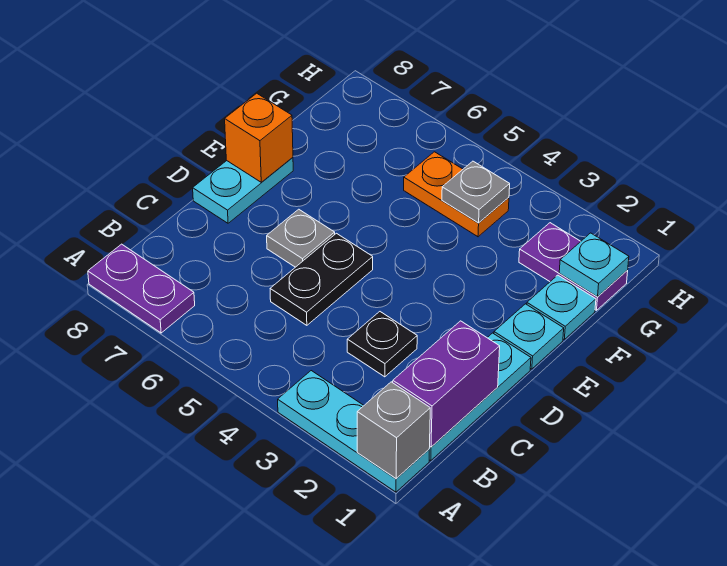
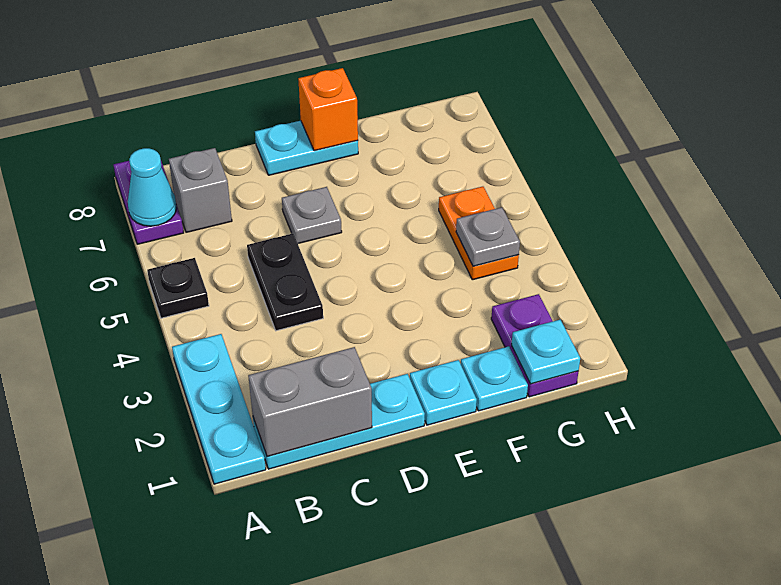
grey 1x1 brick [357,382,430,479] -> grey 1x1 brick moved to [169,148,232,232]
none -> cyan 1x1 cone [128,148,177,226]
purple 1x2 brick [393,321,500,447] -> grey 1x2 brick [248,347,372,456]
black 1x1 plate [347,312,417,377] -> black 1x1 plate moved to [147,258,209,318]
black 1x2 plate [270,233,373,325] -> black 1x2 plate turned to [247,234,323,331]

